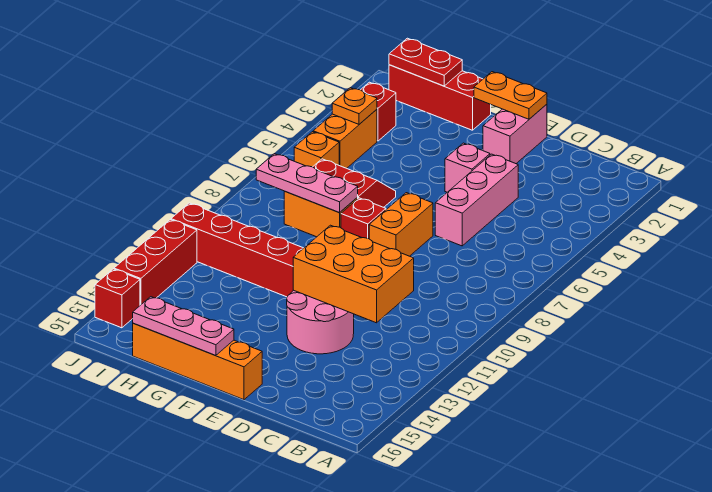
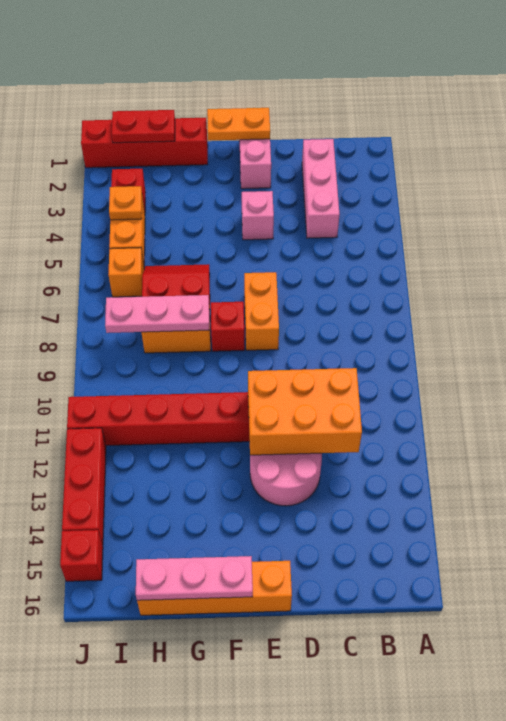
pink 1x3 brick [435,154,518,246] -> pink 1x3 brick moved to [302,139,340,238]
red 1x3 brick [389,65,491,130] -> red 1x4 brick [81,118,208,168]

